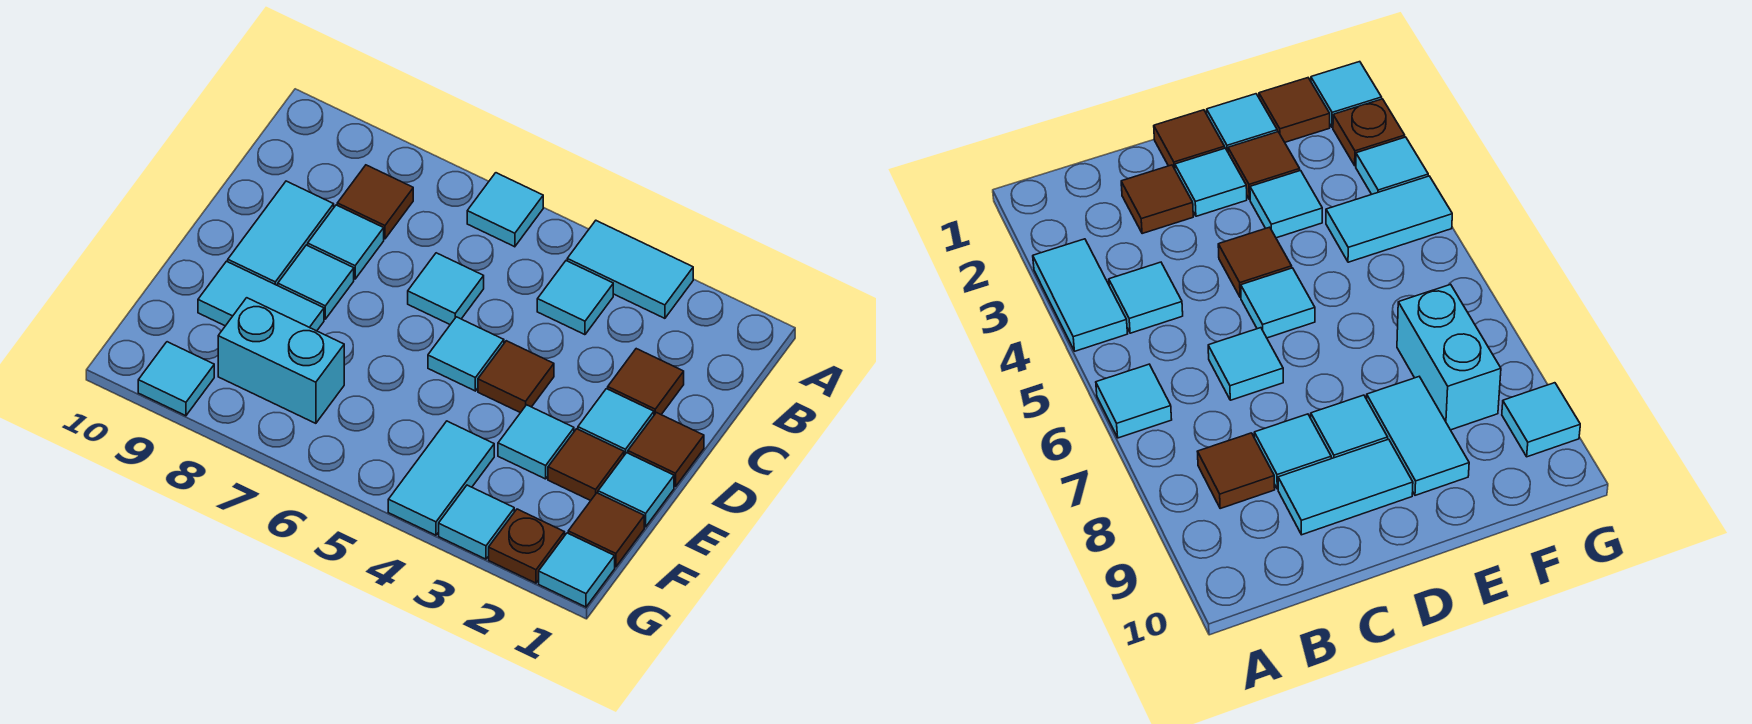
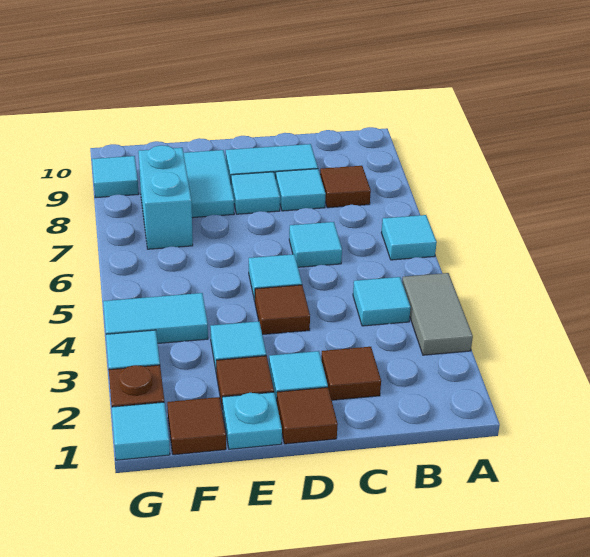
cyan 1x2 tile [567,221,693,318] -> grey 1x2 tile [402,273,473,355]
cyan 1x1 tile [598,453,674,527] -> cyan 1x1 plate [222,392,282,449]

